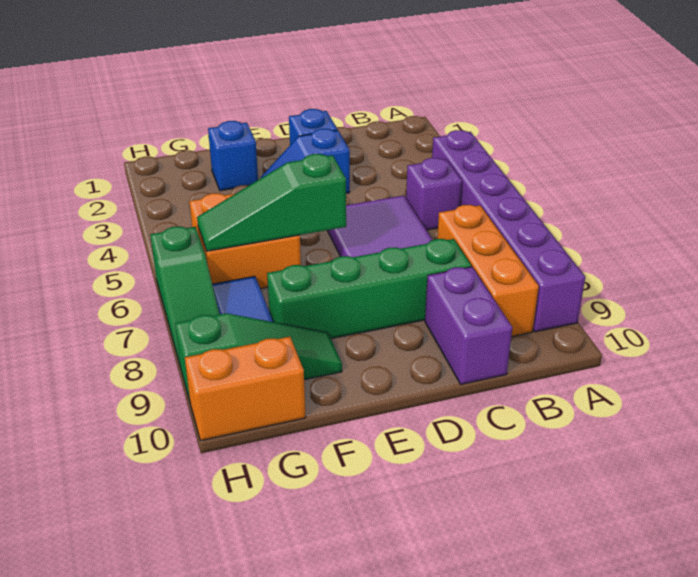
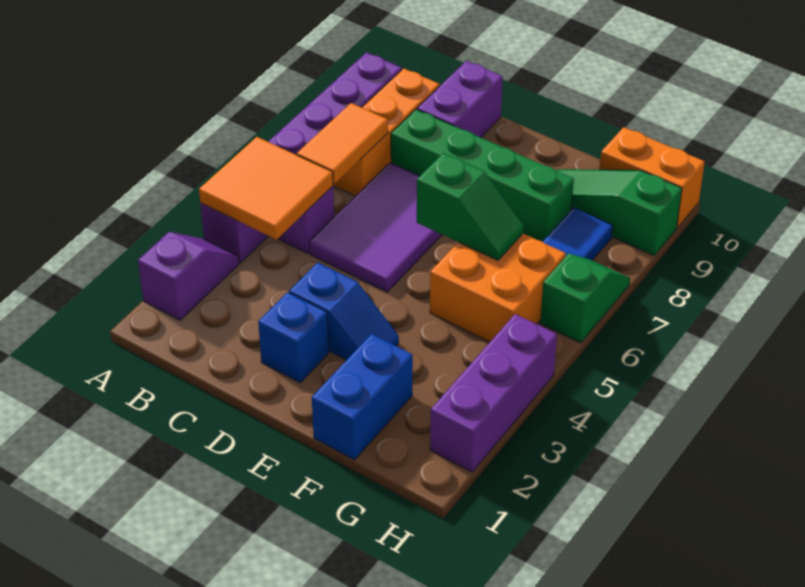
none -> purple 1x2 slope [138,232,239,320]
none -> orange 2x2 tile [199,137,333,240]
none -> orange 1x2 tile [297,103,388,184]
green 1x3 slope [197,154,346,251] -> green 1x2 slope [417,153,524,260]
blue 1x1 brick [208,121,258,191] -> blue 1x2 brick [312,334,413,460]
none -> purple 1x3 brick [430,314,557,472]
green 1x3 slope [150,226,220,366] -> green 1x2 slope [540,253,630,343]

